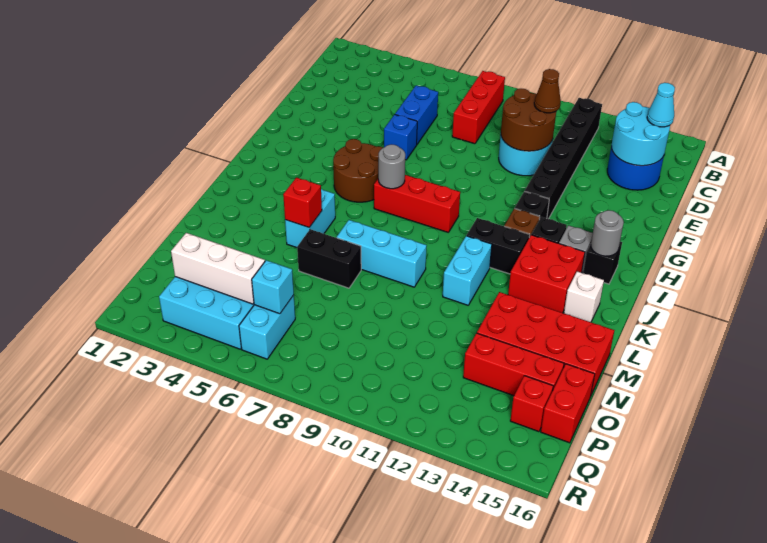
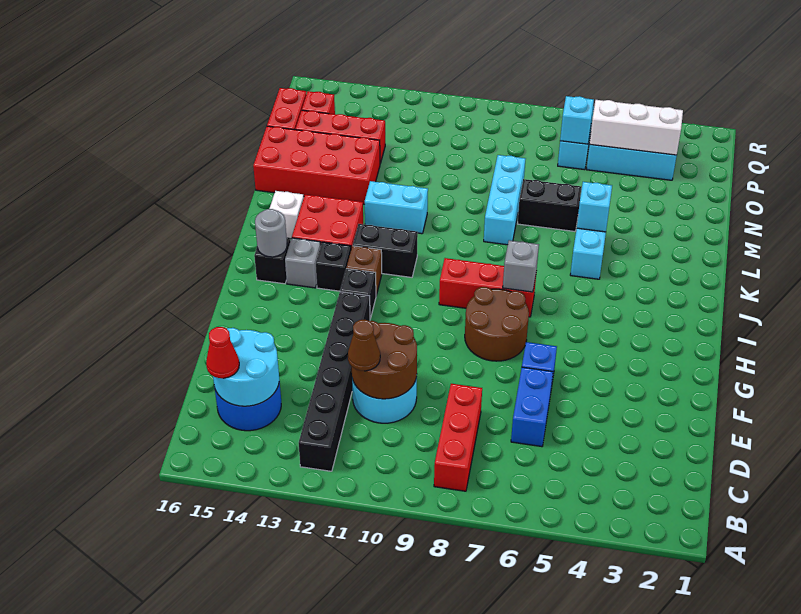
cyan 1x1 cone [647,83,675,127] -> red 1x1 cone [206,327,239,378]
brown 2x2 round brick [333,139,383,202] -> brown 2x2 round brick moved to [465,287,529,361]
grey 1x1 round brick [378,144,405,189] -> grey 1x1 brick [503,240,539,292]
cyan 1x2 brick [443,236,492,305] -> cyan 1x2 brick turned to [365,181,428,234]
red 1x1 brick [283,178,322,227] -> cyan 1x1 brick [577,182,612,232]
cyan 1x3 brick [337,220,427,287] -> cyan 1x3 brick turned to [484,155,525,245]

